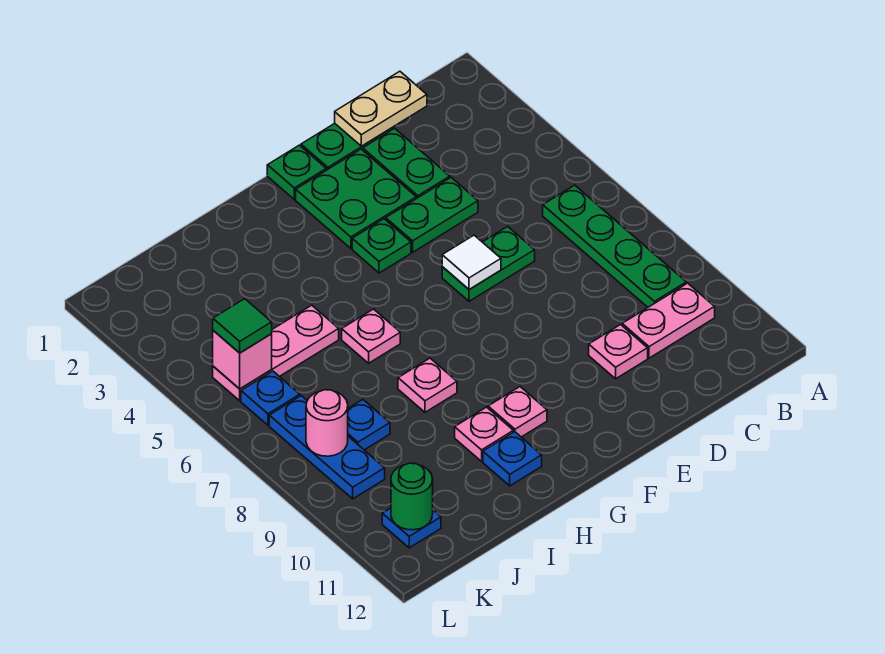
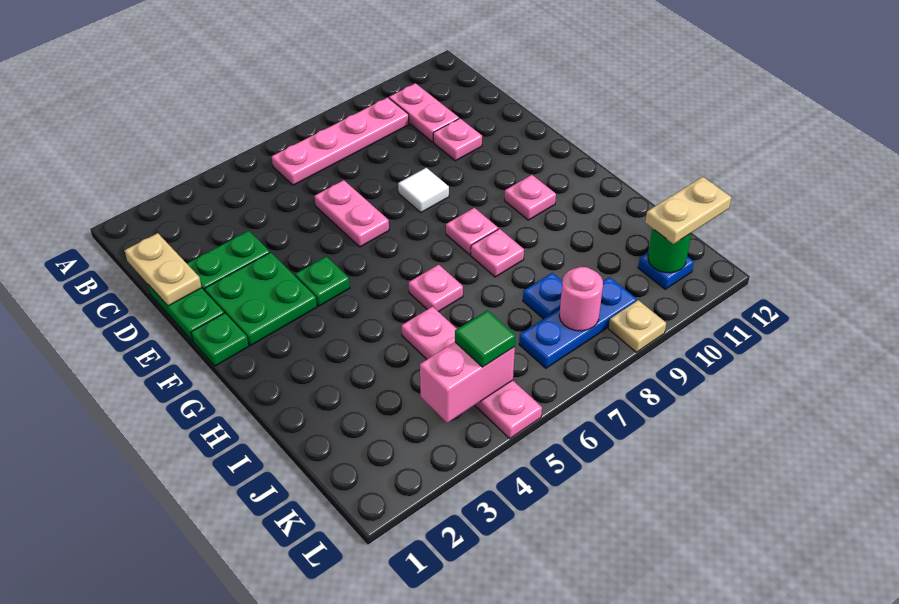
green 1x4 plate [543,185,686,307] -> pink 1x4 plate [272,97,409,185]
green 1x2 plate [386,178,478,252] -> none
green 1x2 plate [442,227,535,301] -> pink 1x2 plate [315,180,389,247]
white 1x1 tile [442,235,501,290] -> white 1x1 tile moved to [398,168,449,212]
pink 1x1 plate [455,407,513,461] -> pink 1x1 plate moved to [446,208,498,255]
blue 1x1 plate [483,432,542,486] -> none
pink 1x3 plate [213,305,339,401] -> pink 1x4 plate [402,307,542,439]
pink 1x1 brick [213,330,272,389] -> pink 1x2 brick [420,342,515,423]
blue 1x1 plate [241,371,300,425] -> none
none -> tan 1x2 plate [645,177,731,244]
none -> tan 1x1 plate [609,300,666,352]

